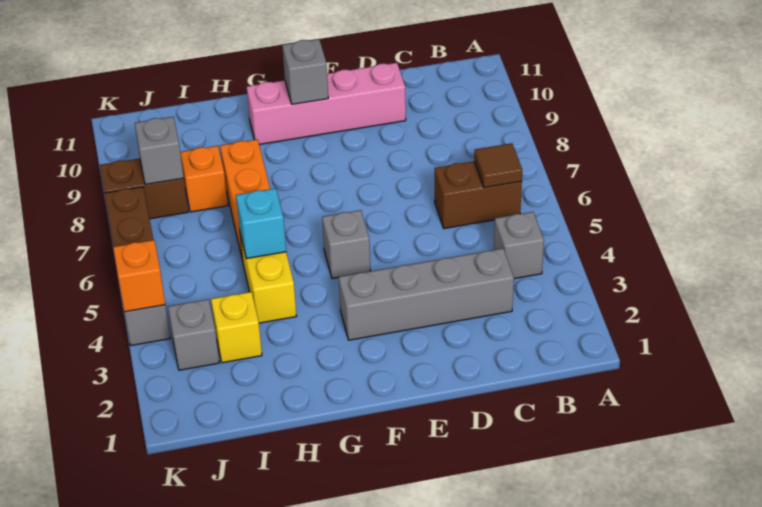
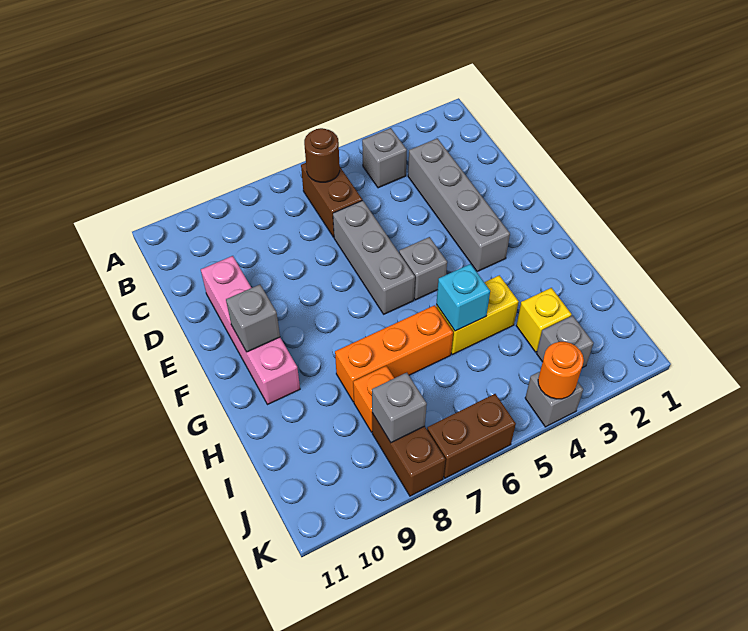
brown 1x1 tile [474,143,522,188] -> brown 1x1 round brick [304,128,340,182]
none -> grey 1x3 brick [333,200,415,314]
orange 1x1 brick [113,240,165,312] -> orange 1x1 round brick [538,342,584,399]

